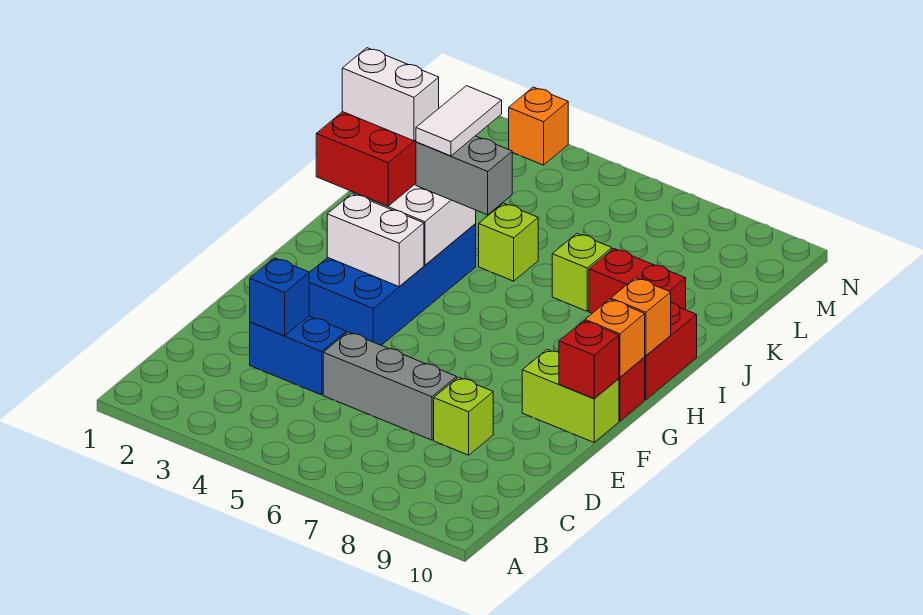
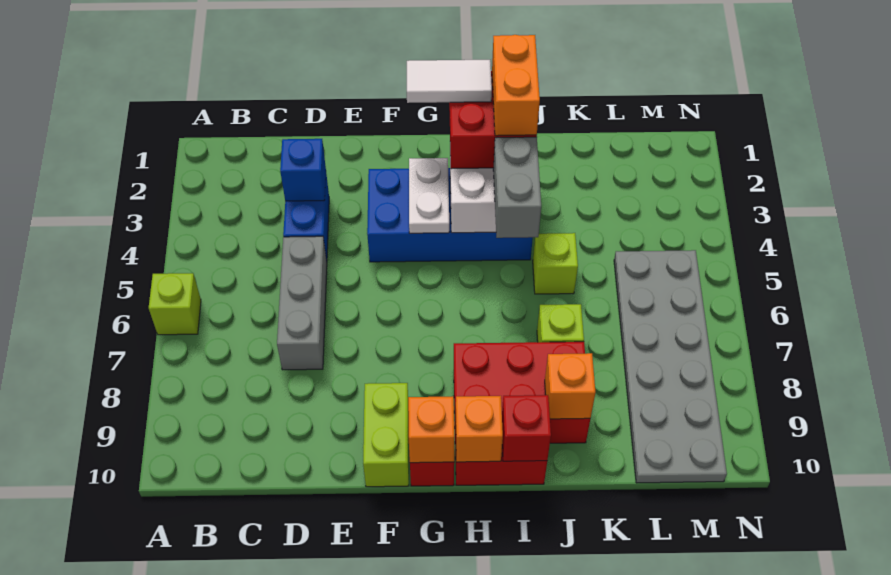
lime 1x1 brick [434,377,493,455] -> lime 1x1 brick moved to [149,273,201,335]
red 1x1 brick [559,321,619,399] -> red 1x1 brick moved to [502,395,551,461]
white 1x2 brick [327,194,424,287] -> white 1x2 plate [409,158,449,233]
white 1x2 brick [342,48,439,141] -> orange 1x2 brick [492,35,540,136]
white 1x2 tile [416,86,502,156] -> white 1x2 tile moved to [407,60,492,103]
red 1x2 brick [589,249,686,313] -> red 2x3 brick [454,342,590,443]
none -> grey 2x6 plate [614,250,727,483]
orange 1x1 brick [509,87,568,165] -> orange 1x1 brick moved to [545,353,595,419]

